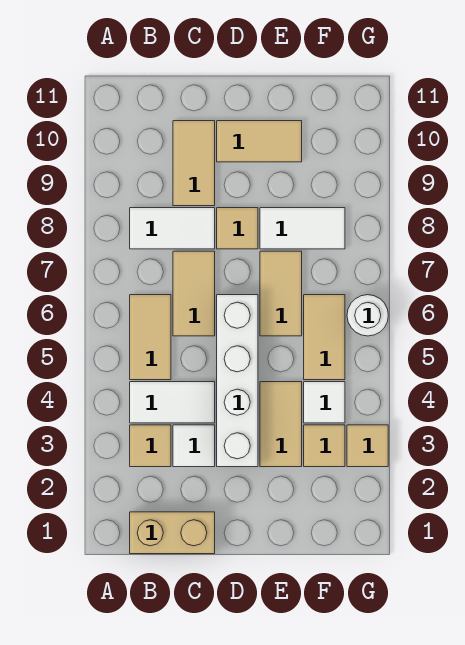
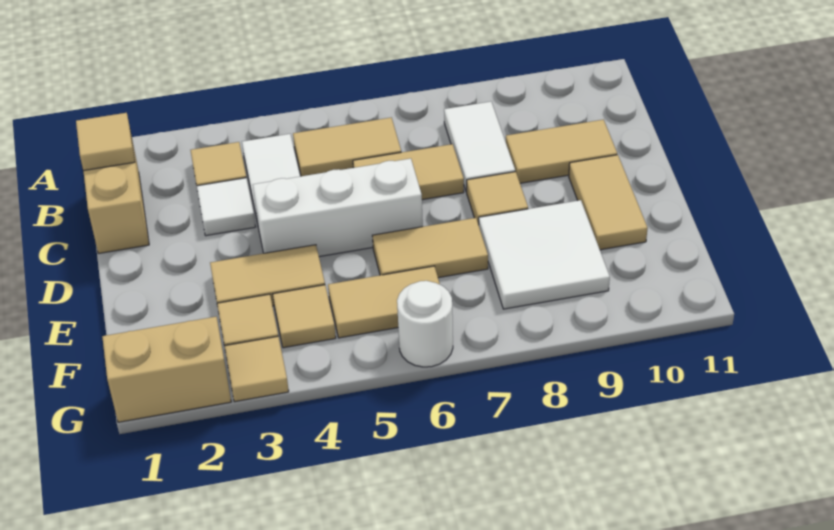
none -> tan 1x1 tile [76,113,135,171]
white 1x4 brick [217,295,258,467] -> white 1x3 brick [253,158,423,257]
white 1x2 tile [260,208,345,249] -> white 2x2 tile [479,200,610,309]
white 1x1 tile [304,382,345,423] -> tan 1x1 tile [273,285,336,348]
none -> tan 1x2 brick [102,317,231,422]

